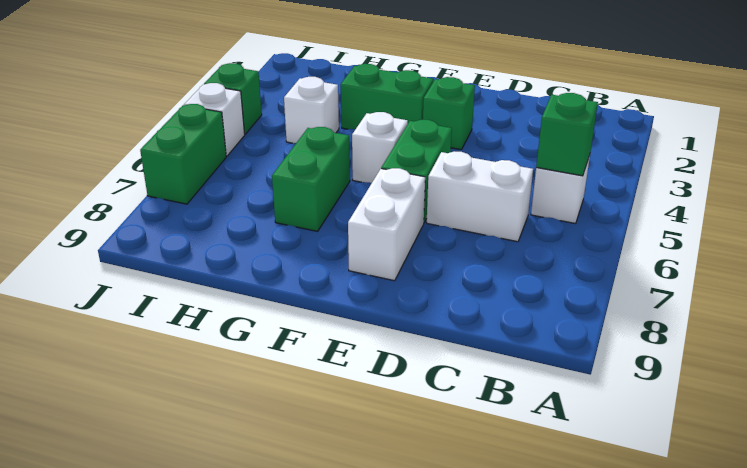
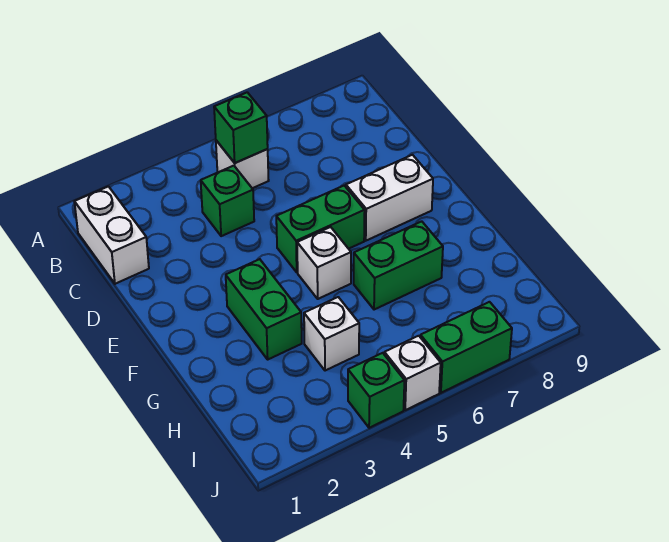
white 1x2 brick [427,151,533,242] -> white 1x2 brick moved to [74,186,149,284]
green 1x1 brick [423,77,475,150] -> green 1x1 brick moved to [201,166,254,236]

